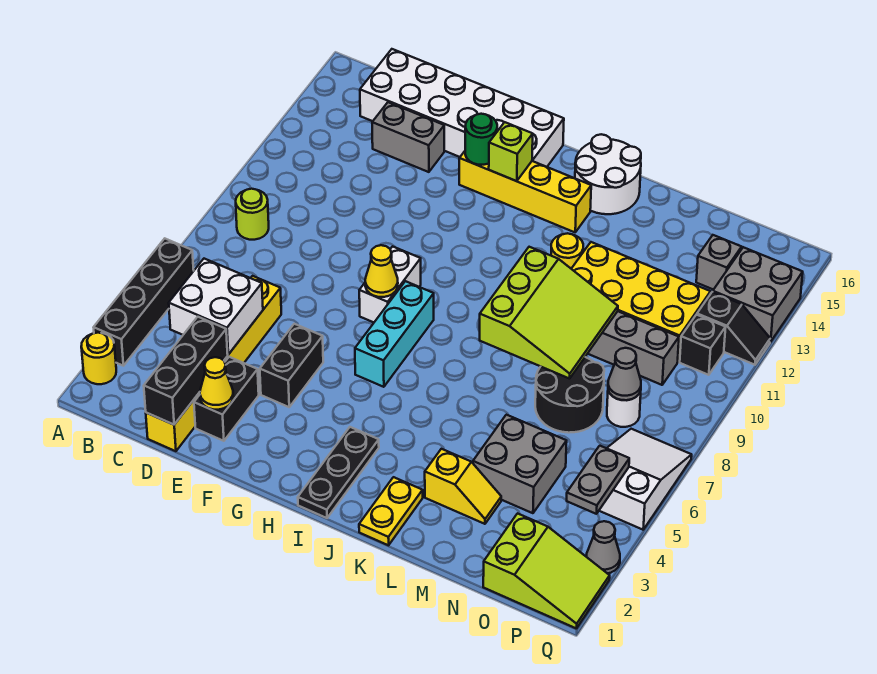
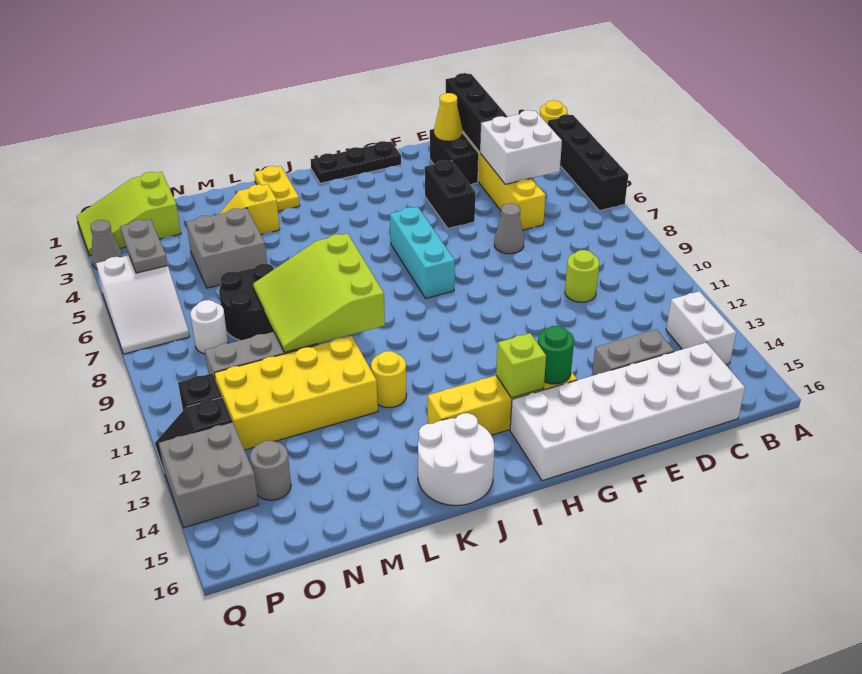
lime 1x1 round brick [236,189,269,240] -> lime 1x1 round brick moved to [565,250,599,302]
white 1x2 brick [359,246,421,322] -> white 1x2 brick moved to [666,291,736,364]
yellow 1x1 cone [365,245,398,297] -> none
black 1x3 plate [298,427,379,518] -> black 1x3 plate turned to [311,141,401,183]
grey 1x1 cone [608,348,641,400] -> grey 1x1 cone moved to [494,203,524,254]
grey 1x1 brick [696,235,742,290] -> grey 1x1 round brick [250,441,291,500]

